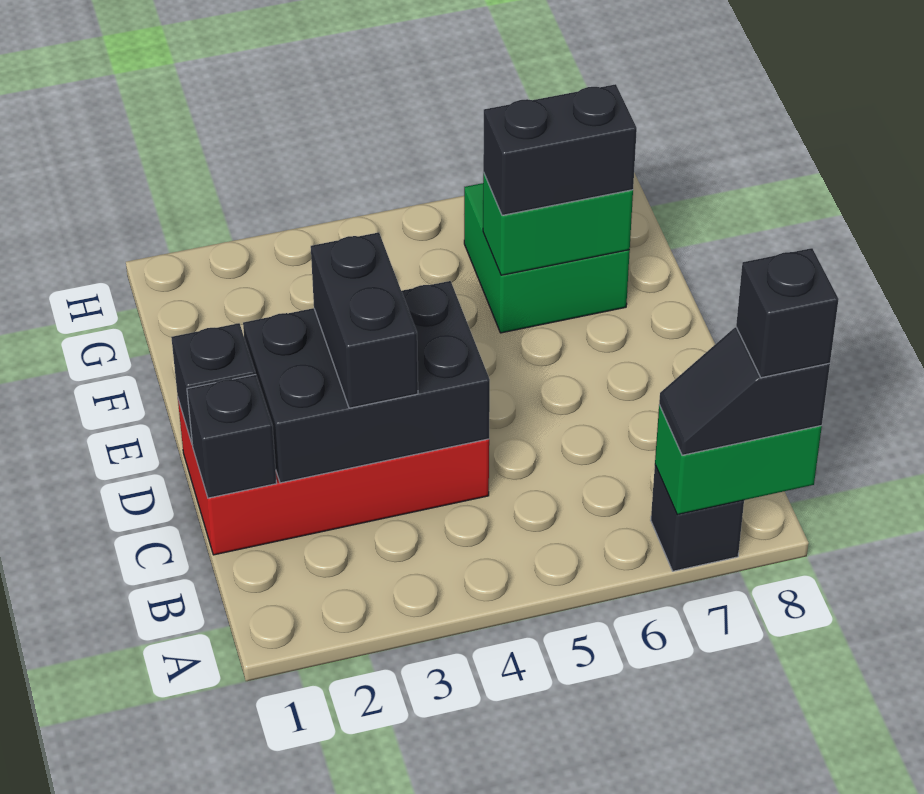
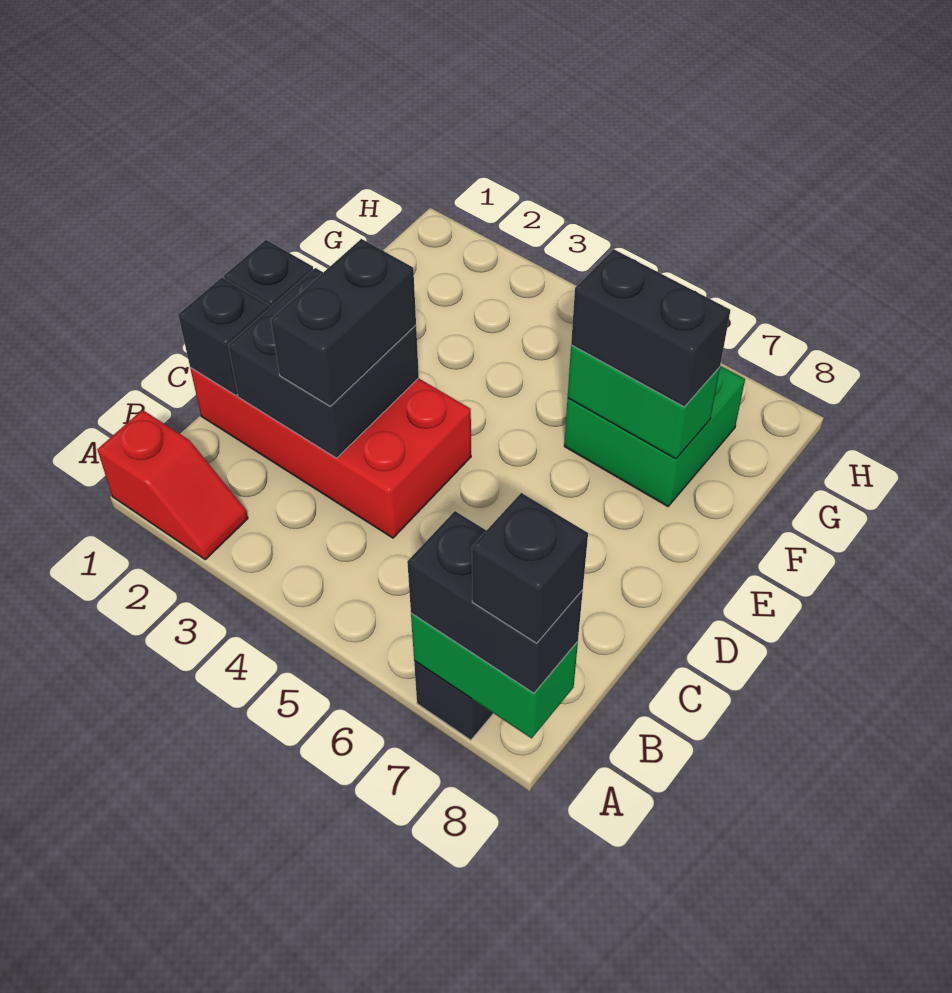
none -> red 1x2 slope [97,410,248,560]
black 1x2 slope [659,327,830,455] -> black 1x2 brick [407,511,583,693]
black 2x3 brick [243,281,490,483] -> black 2x2 brick [228,268,419,458]

